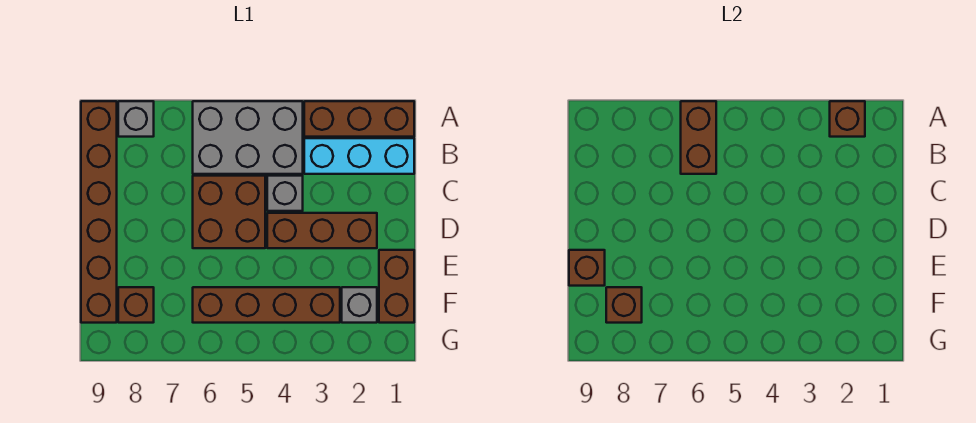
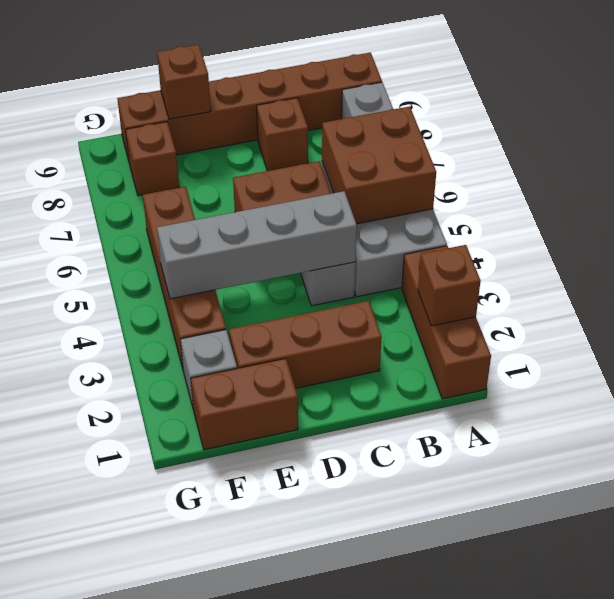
brown 1x2 brick [681,101,716,174] -> brown 2x2 brick [322,106,436,224]
cyan 1x3 brick [304,138,414,174] -> none
none -> grey 1x4 brick [157,191,357,299]
brown 1x3 brick [267,213,377,248] -> brown 1x3 brick turned to [229,301,382,388]
brown 1x1 brick [606,287,642,323] -> brown 1x1 brick moved to [257,98,308,171]

